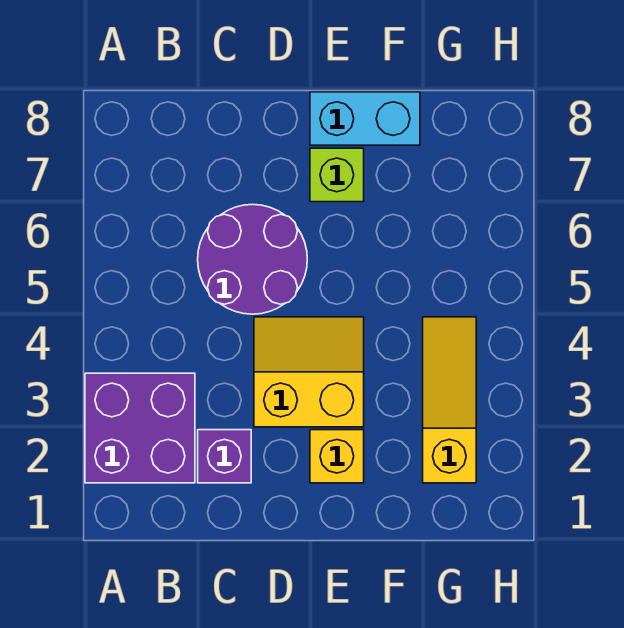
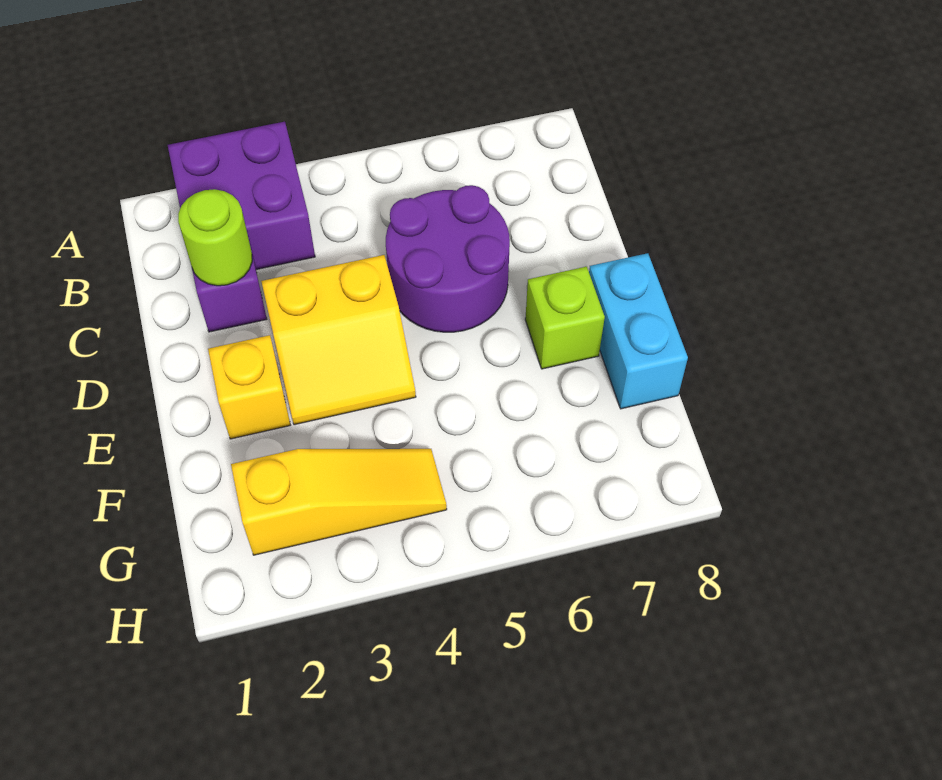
none -> lime 1x1 round brick [178,189,252,286]
yellow 2x2 slope [254,317,364,427] -> yellow 2x2 slope turned to [261,255,416,425]

